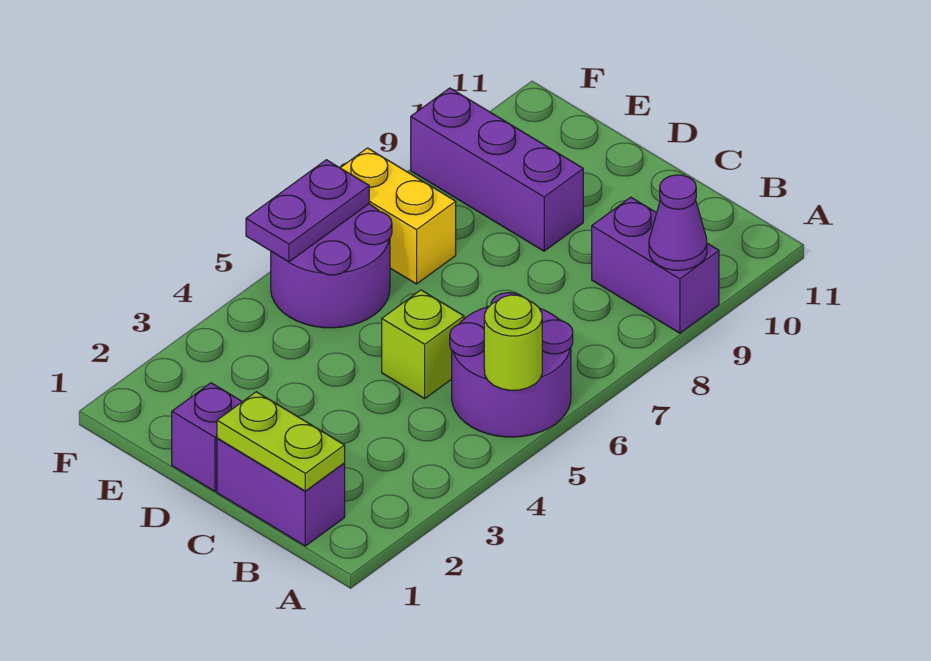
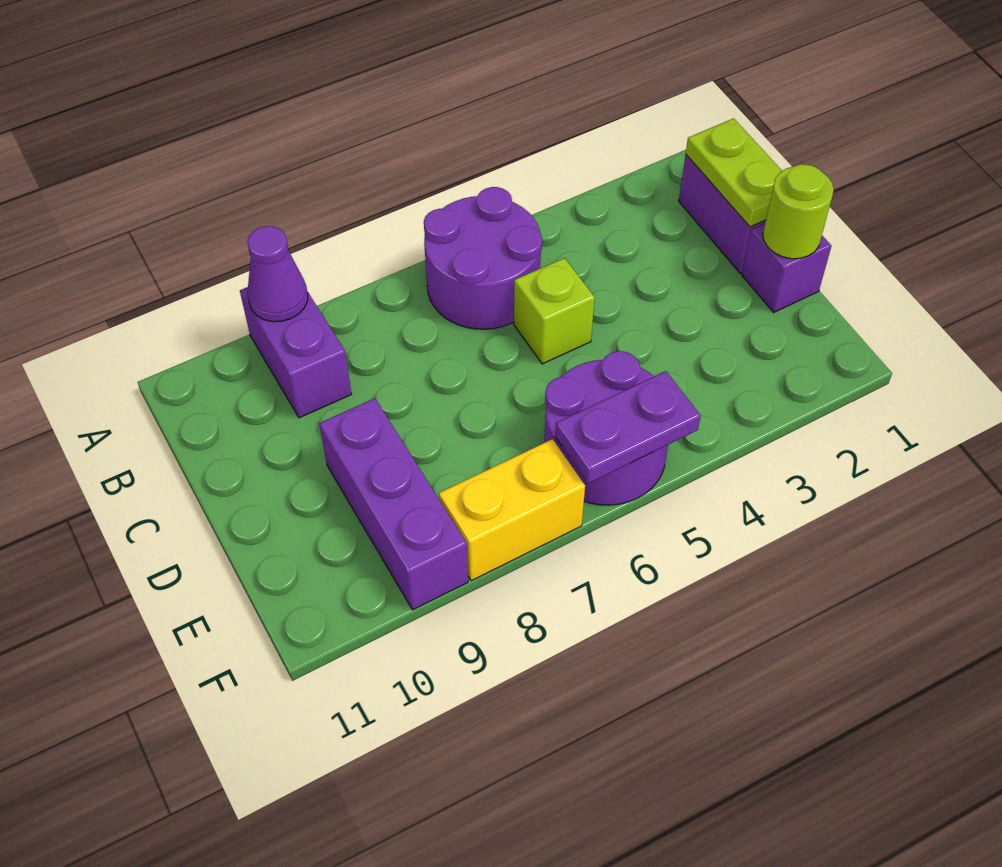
lime 1x1 round brick [484,295,542,390] -> lime 1x1 round brick moved to [763,164,834,259]
yellow 1x2 brick [341,148,456,284] -> yellow 1x2 brick turned to [439,439,585,581]

